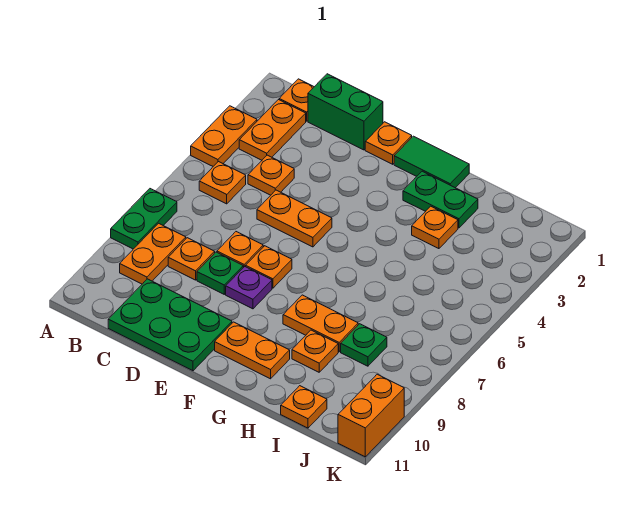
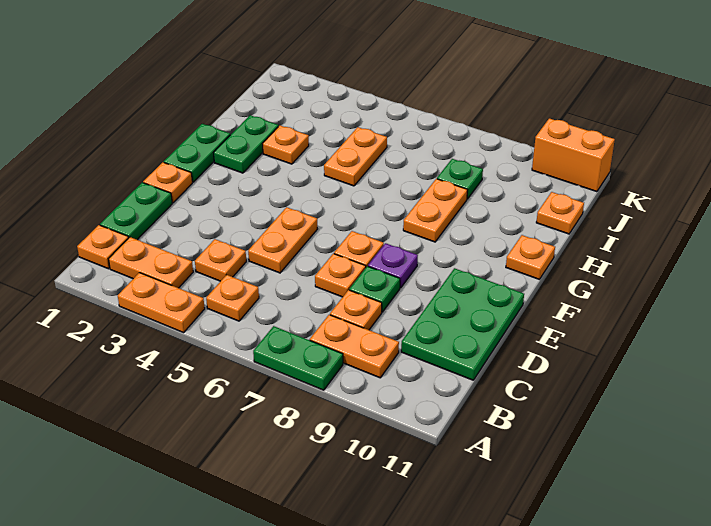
green 1x2 brick [308,74,383,150] -> green 1x2 plate [100,183,172,240]
green 1x2 tile [394,136,469,188] -> green 1x2 plate [164,124,230,182]
orange 1x2 plate [215,322,290,379] -> orange 1x2 plate moved to [324,127,387,186]
orange 1x1 plate [292,330,338,372] -> orange 1x1 plate moved to [506,235,555,279]

